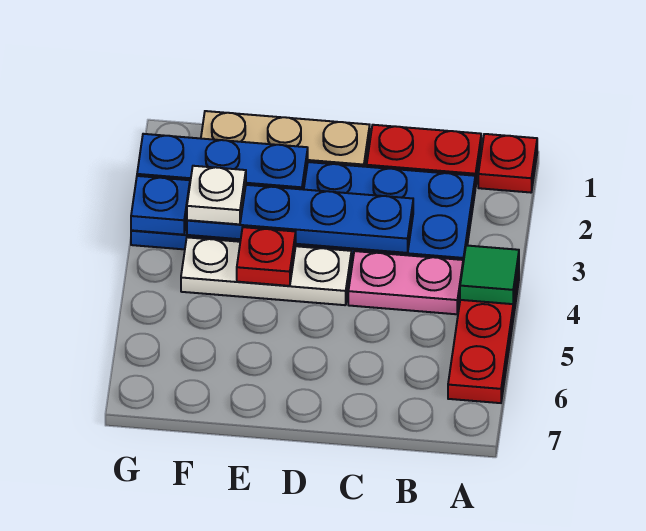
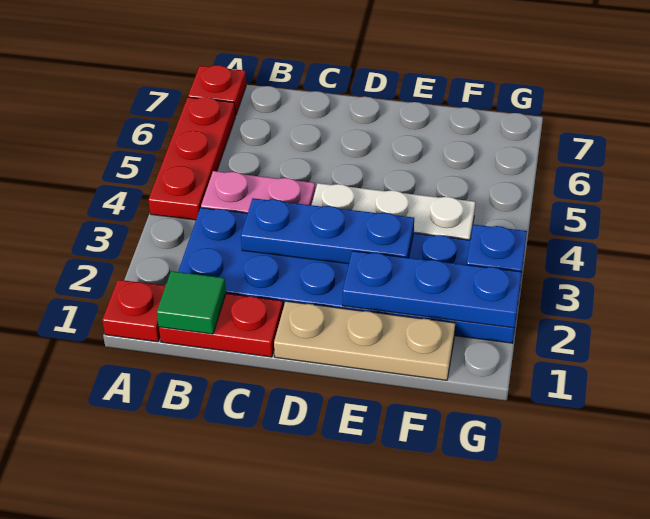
green 1x1 tile [460,245,519,304] -> green 1x1 tile moved to [157,271,226,334]
blue 1x4 plate [187,185,413,253] -> blue 1x3 plate [241,198,414,264]
red 1x1 plate [237,227,296,286] -> red 1x1 plate moved to [188,65,246,116]
white 1x1 plate [187,166,246,224] -> none

